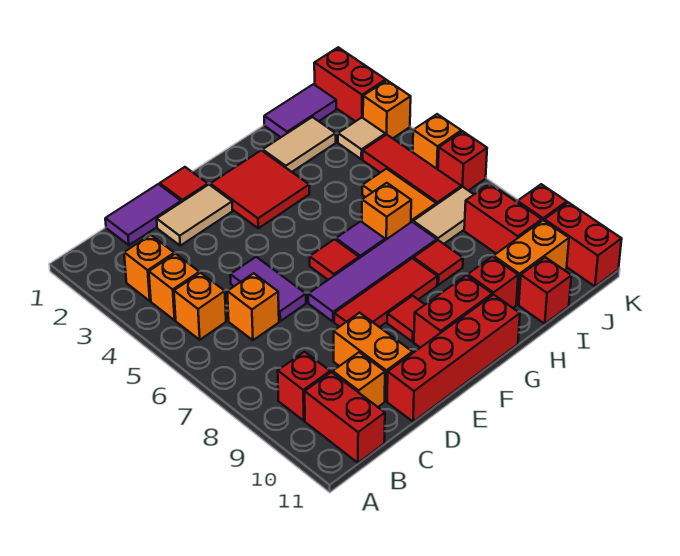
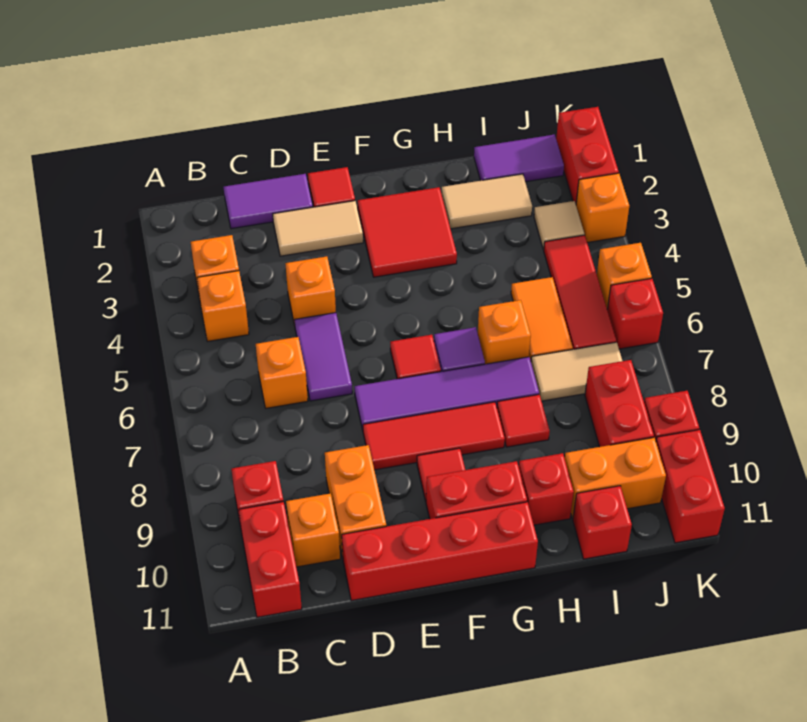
orange 1x1 brick [174,273,226,340] -> orange 1x1 brick moved to [285,256,336,325]

